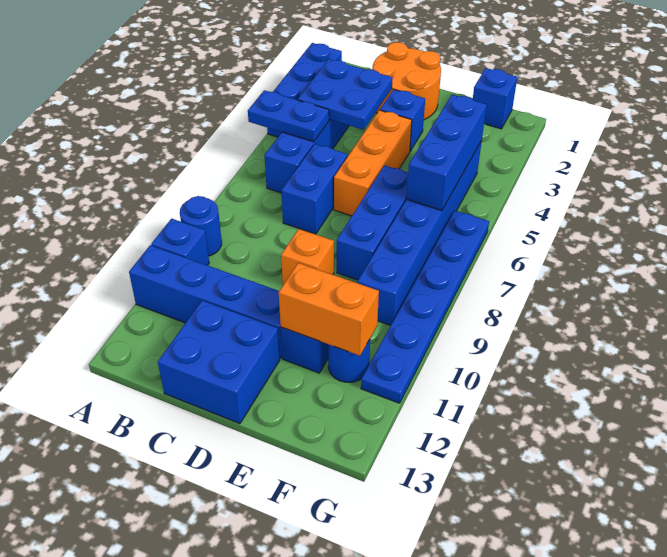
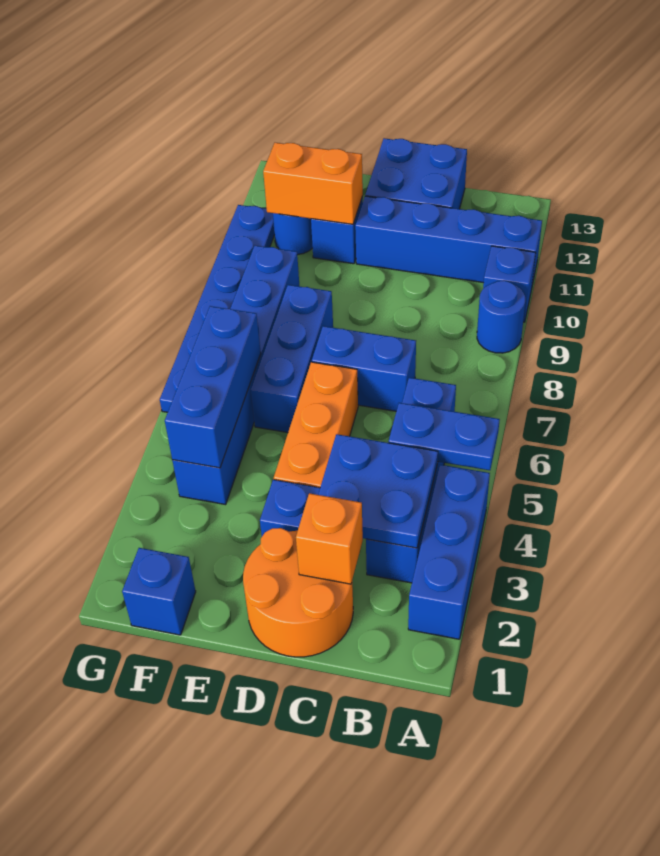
blue 1x2 brick [281,144,348,234] -> blue 1x2 brick turned to [312,326,416,411]
orange 1x1 brick [281,229,334,285] -> orange 1x1 brick moved to [296,493,363,584]

